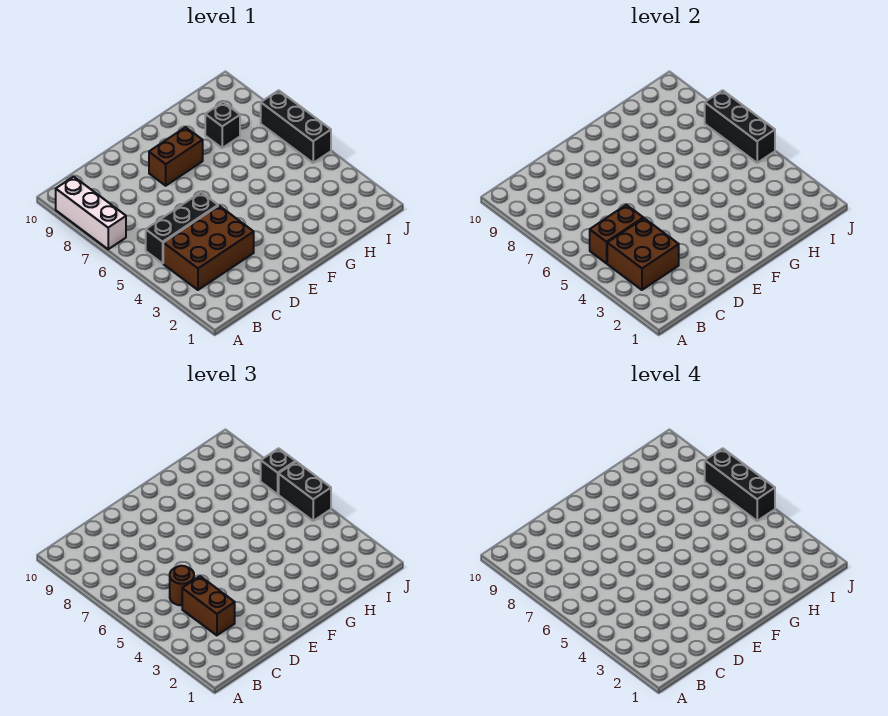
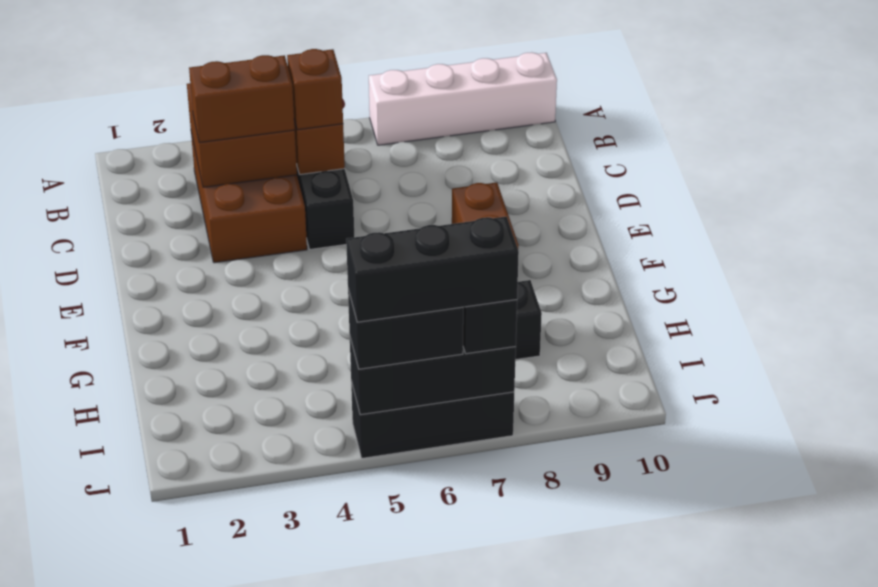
white 1x3 brick [56,177,126,249] -> white 1x4 brick [369,52,557,145]
brown 1x1 round brick [170,566,194,605] -> brown 1x1 brick [287,49,343,130]

